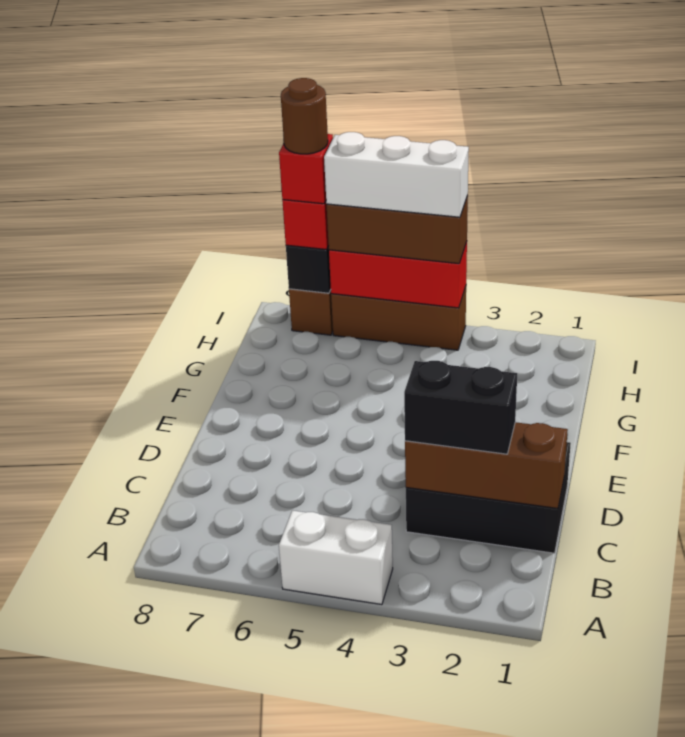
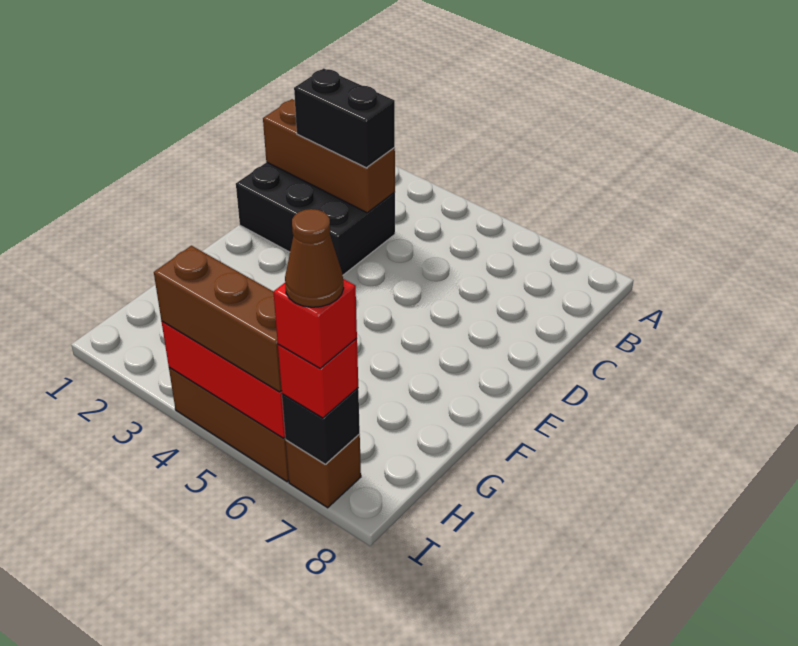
white 1x2 brick [279,510,393,605] -> none
white 1x3 brick [324,132,469,217] -> none
brown 1x1 round brick [281,78,328,154] -> brown 1x1 cone [285,209,344,307]

